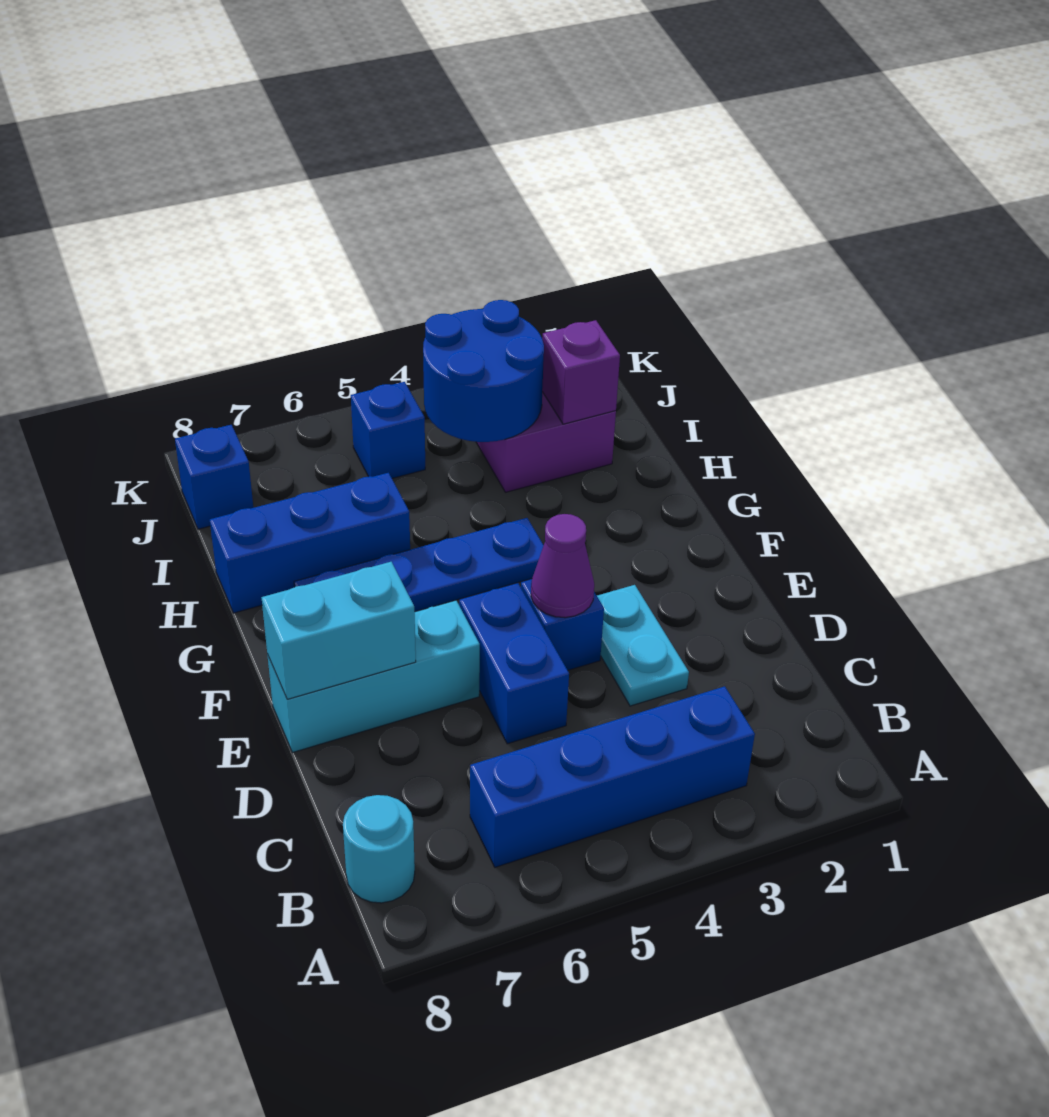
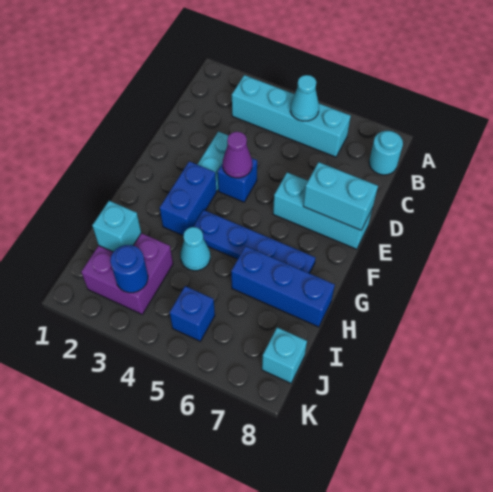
blue 1x4 brick [470,686,755,867] -> cyan 1x4 brick [232,75,351,157]
none -> cyan 1x1 cone [290,75,319,121]
blue 1x2 brick [459,583,569,744] -> blue 1x2 brick moved to [160,161,217,235]
none -> cyan 1x1 cone [180,227,210,271]
purple 1x1 brick [542,320,620,424] -> cyan 1x1 brick [92,201,141,252]
blue 2x2 round brick [423,300,544,442] -> blue 1x1 round brick [110,245,148,293]
blue 1x1 brick [175,425,253,529] -> cyan 1x1 brick [262,327,307,383]

